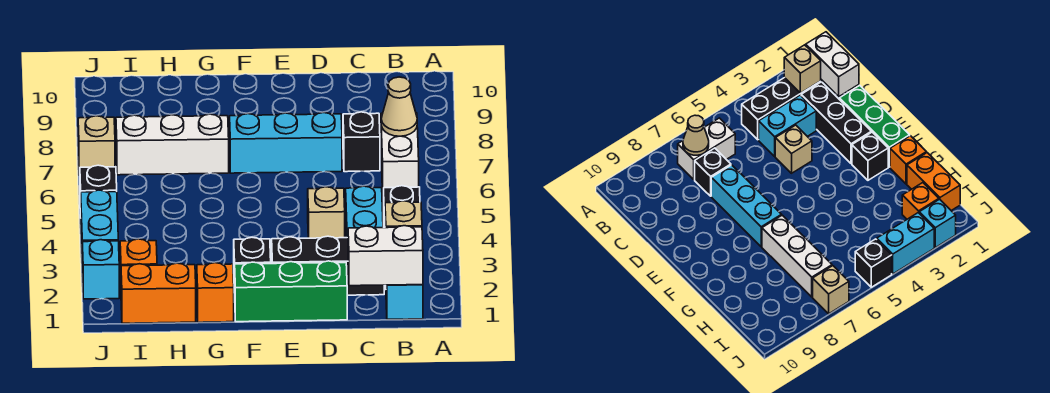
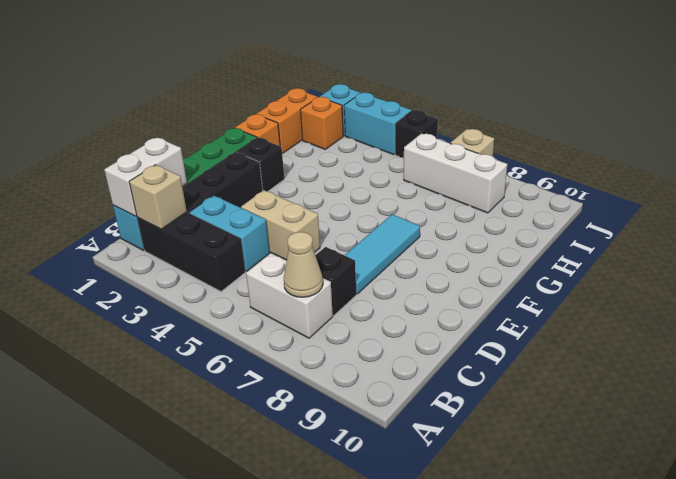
tan 1x1 brick [308,187,345,238] -> tan 1x2 brick [241,190,320,260]
cyan 1x3 brick [230,113,342,173] -> cyan 1x3 tile [345,214,420,294]
white 1x3 brick [116,114,229,175] -> white 1x3 brick turned to [404,133,507,213]

